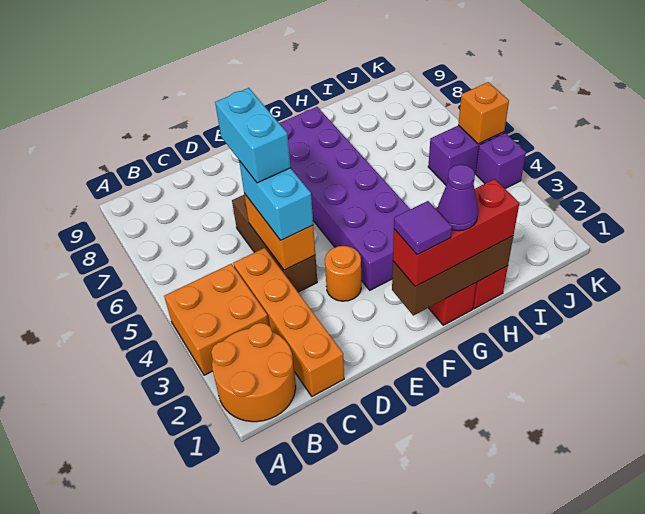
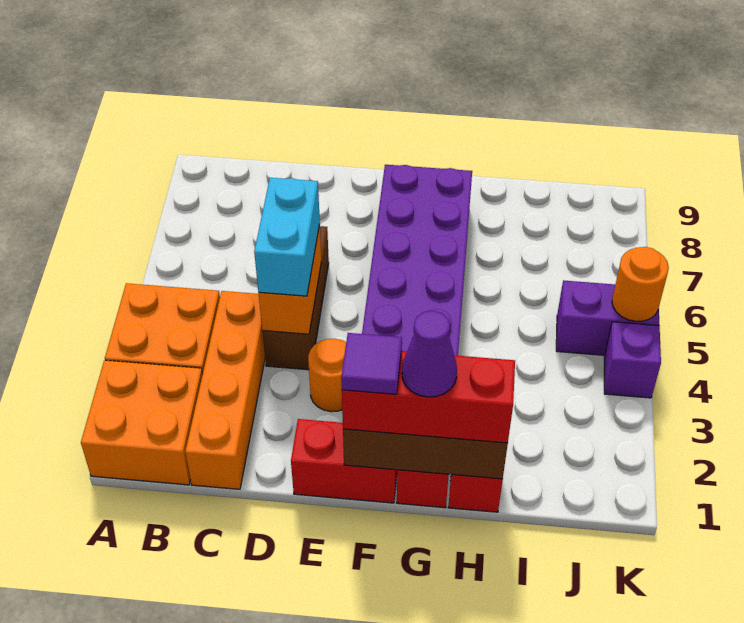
orange 2x2 round brick [211,323,296,422] -> orange 2x2 brick [81,360,203,485]
cyan 1x2 brick [215,88,291,183] -> none
none -> red 1x2 brick [291,419,397,503]
orange 1x1 brick [458,82,509,144] -> orange 1x1 round brick [612,247,669,321]

